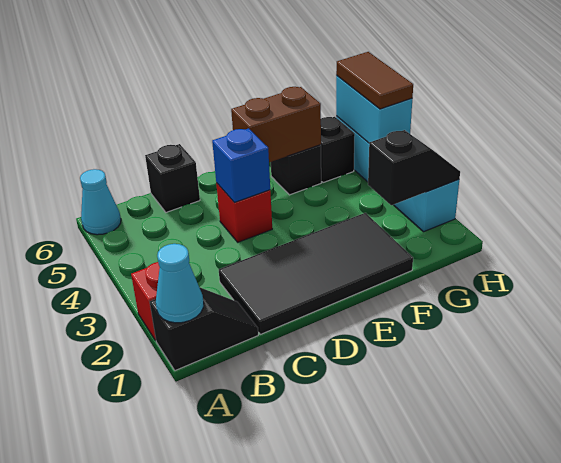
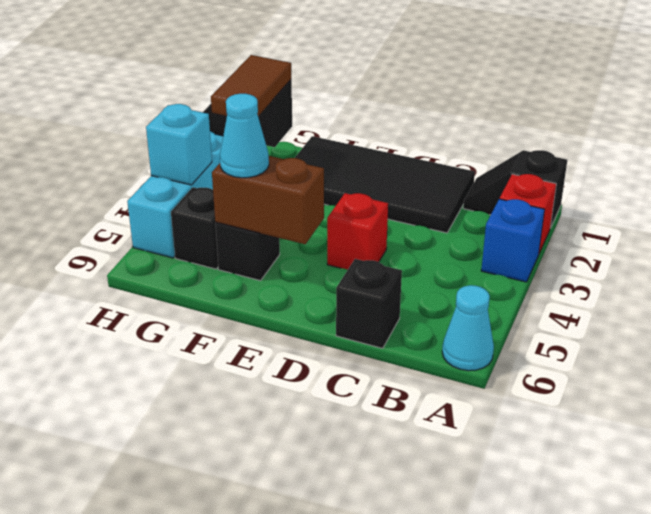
cyan 1x1 cone [156,244,204,323] -> cyan 1x1 cone moved to [220,94,269,178]
blue 1x1 brick [212,128,270,202] -> blue 1x1 brick moved to [481,199,545,282]
cyan 1x2 brick [336,76,412,143] -> cyan 1x1 brick [146,104,212,185]
brown 1x2 tile [336,52,413,109] -> brown 1x2 tile moved to [211,55,291,116]

